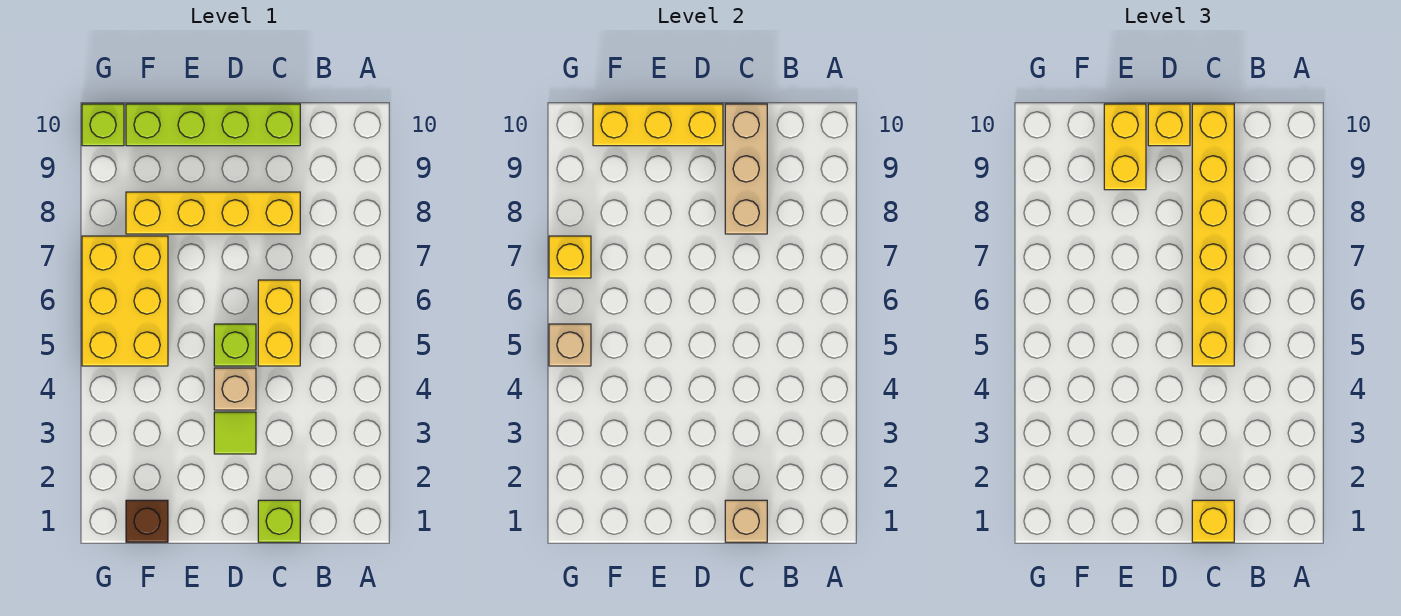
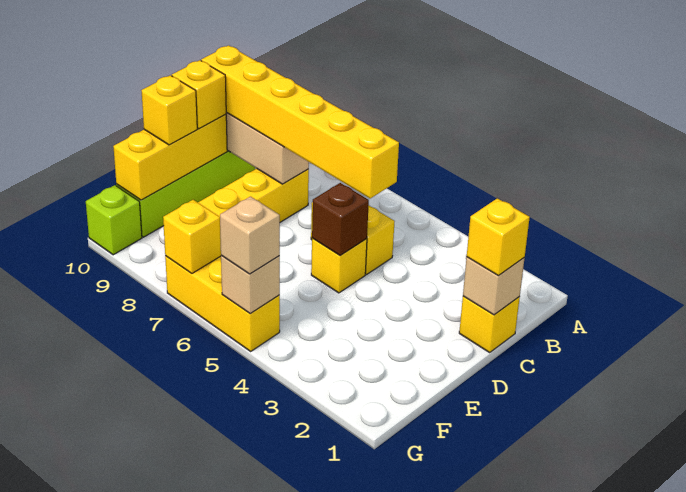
lime 1x1 brick [258,500,300,542] -> yellow 1x1 brick [459,296,520,352]
lime 1x1 tile [214,412,256,454] -> none
tan 1x1 brick [214,368,256,410] -> tan 1x1 brick moved to [220,197,280,274]
lime 1x1 brick [214,324,256,366] -> yellow 1x1 brick [311,238,367,293]
yellow 1x2 brick [1104,104,1146,190] -> yellow 1x1 brick [141,75,197,145]
brown 1x1 brick [126,500,168,542] -> brown 1x1 brick moved to [312,183,369,256]
yellow 2x3 brick [82,236,168,366] -> yellow 1x3 brick [165,256,280,351]

